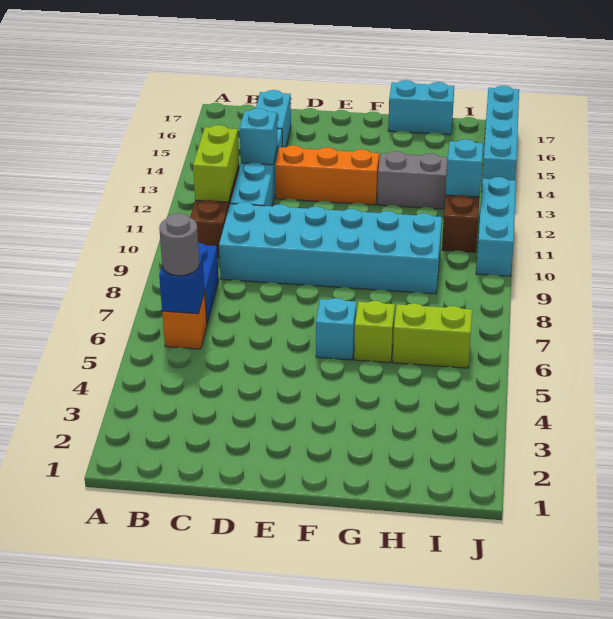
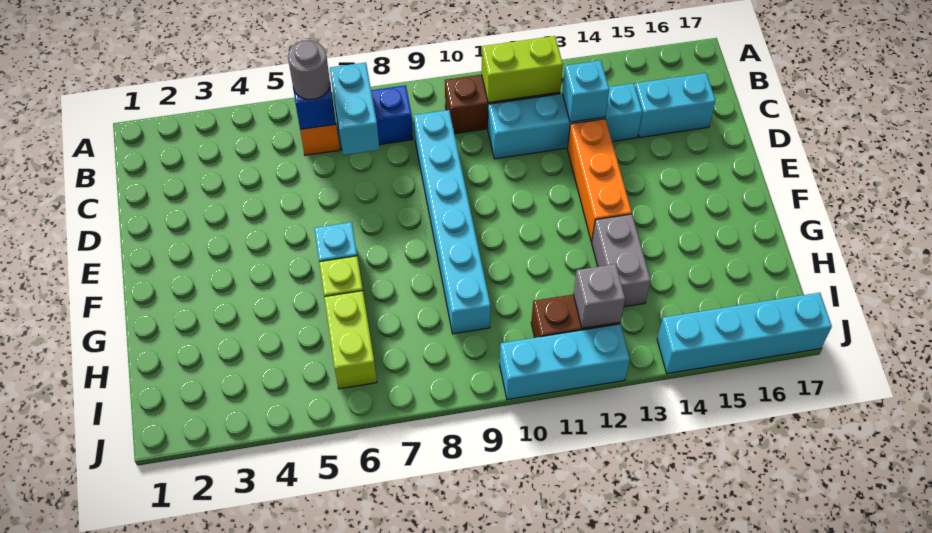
cyan 2x6 brick [219,202,442,294] -> cyan 1x6 brick [414,110,491,334]
cyan 1x2 brick [388,80,454,135] -> cyan 1x2 brick moved to [330,62,379,155]
cyan 1x1 brick [446,139,483,197] -> grey 1x1 brick [573,264,625,328]

